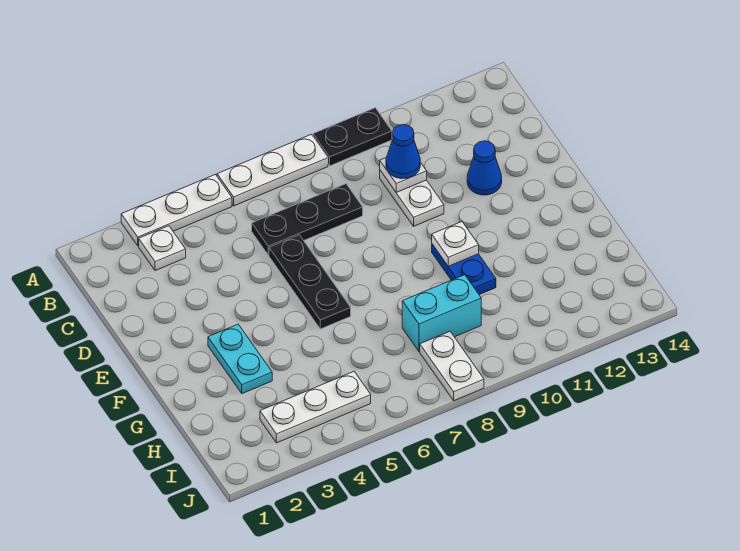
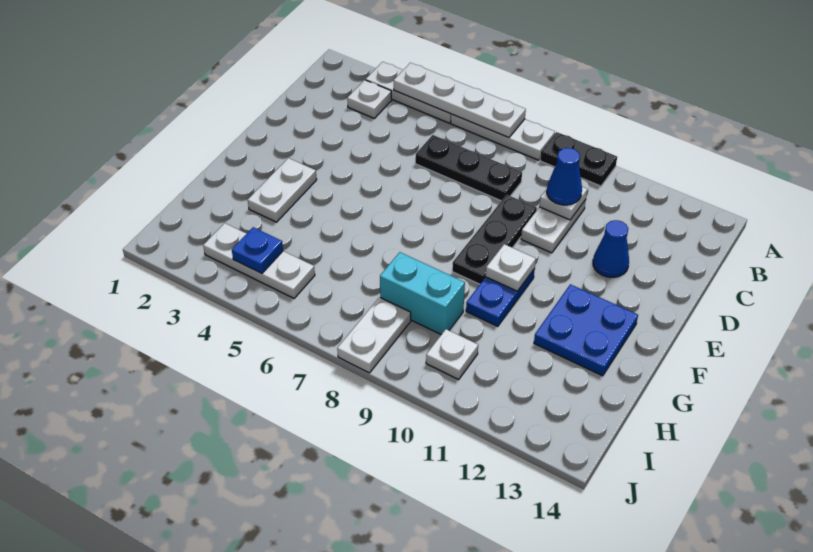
none -> white 1x4 plate [394,63,526,138]
black 1x3 plate [269,235,351,329] -> black 1x3 plate moved to [452,195,537,284]
cyan 1x2 plate [208,324,272,394] -> white 1x2 plate [248,158,317,222]
none -> blue 2x2 plate [534,284,638,376]
none -> blue 1x1 plate [232,227,283,273]
none -> white 1x1 plate [426,329,478,379]

